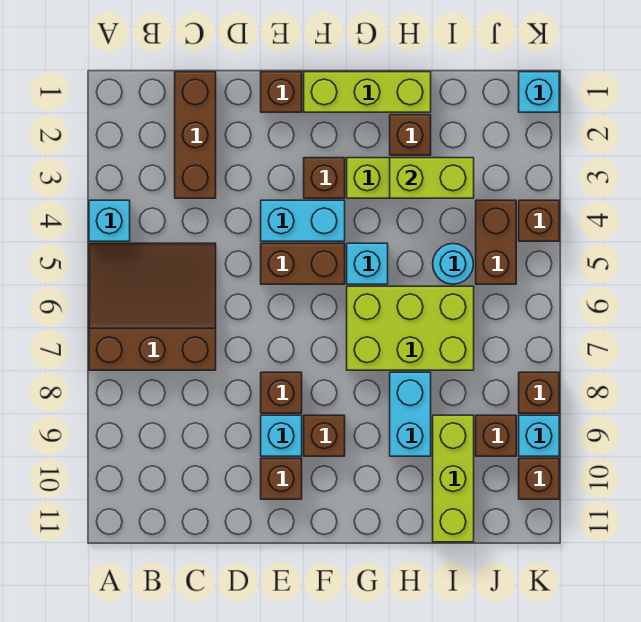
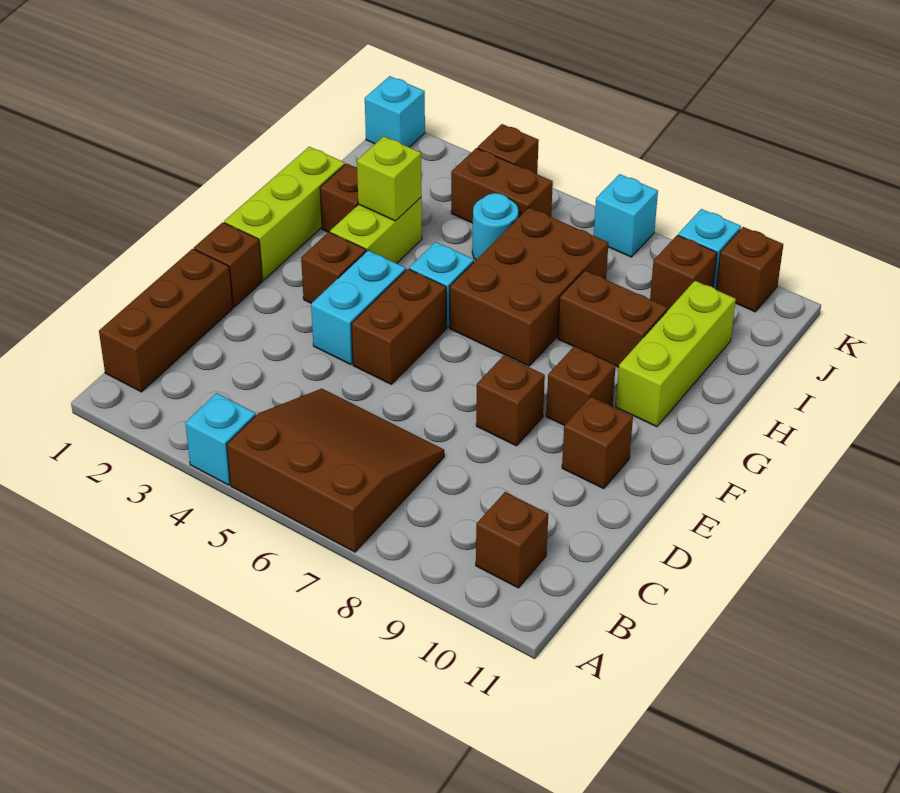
brown 3x3 slope [89,243,216,370] -> brown 3x3 slope turned to [227,389,444,552]
brown 1x3 brick [175,72,216,198] -> brown 1x3 brick turned to [99,249,233,392]
cyan 1x1 brick [261,415,302,456] -> cyan 1x1 brick moved to [594,174,658,257]
lime 2x3 brick [347,286,474,370] -> brown 2x3 brick [450,208,608,366]
lime 1x2 brick [390,158,474,198] -> lime 1x1 brick [357,136,422,221]
cyan 1x2 brick [390,372,431,456] -> brown 1x2 brick [558,271,668,367]
lime 1x3 brick [433,415,474,542] -> lime 1x3 brick turned to [616,281,736,427]
brown 1x1 brick [519,372,559,413] -> brown 1x1 brick moved to [476,492,548,588]

